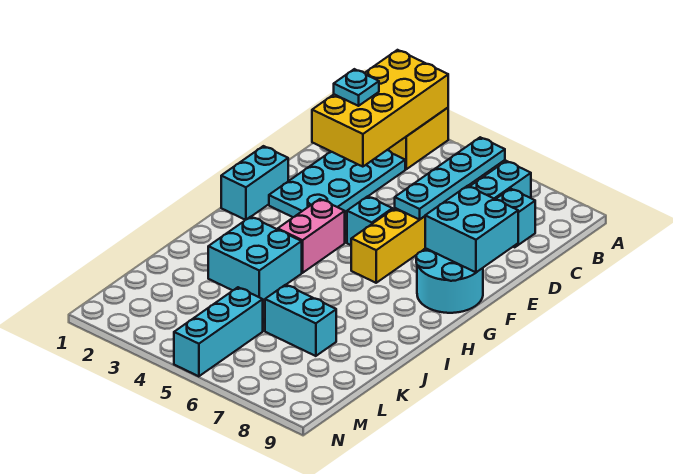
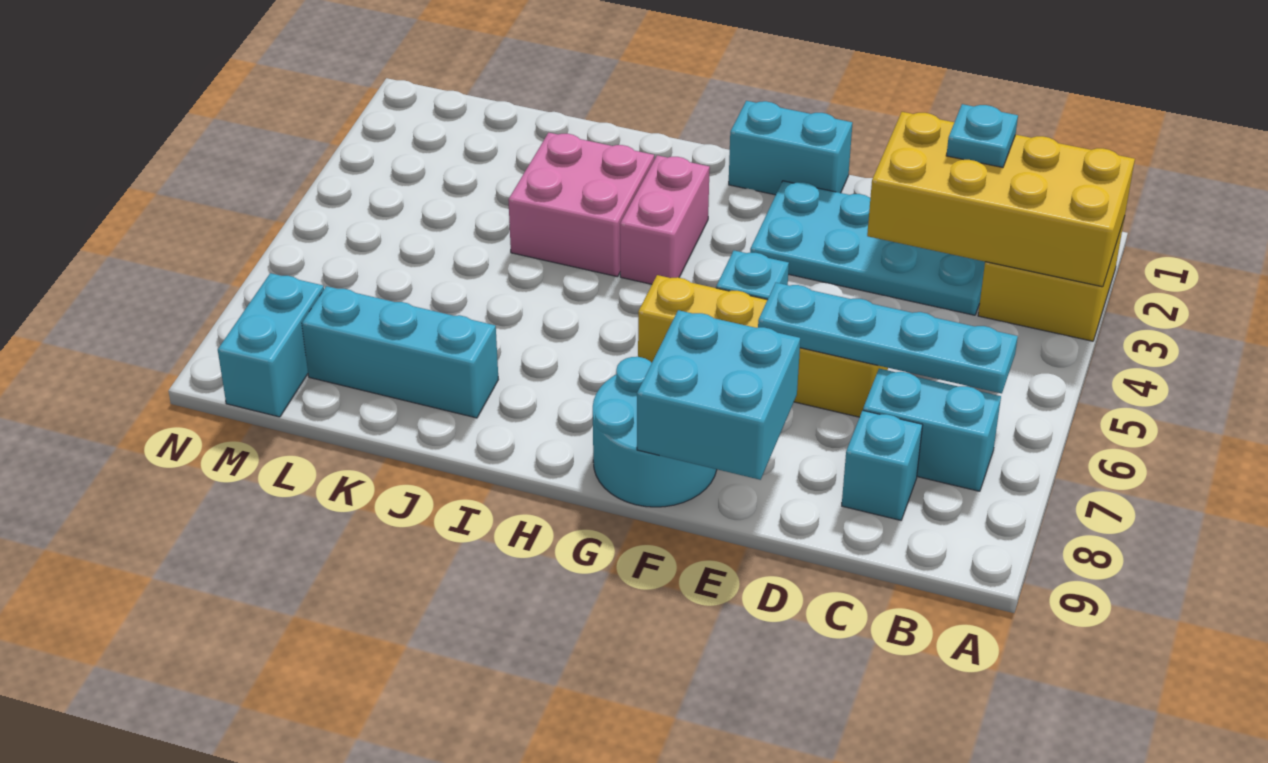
pink 1x2 brick [278,199,345,273] -> pink 1x2 brick turned to [620,155,710,284]
cyan 2x2 brick [208,217,302,300] -> pink 2x2 brick [508,133,654,277]
cyan 1x2 brick [265,285,336,356] -> cyan 1x2 brick moved to [218,273,324,417]
cyan 1x3 brick [174,287,263,376] -> cyan 1x3 brick moved to [302,286,498,418]

